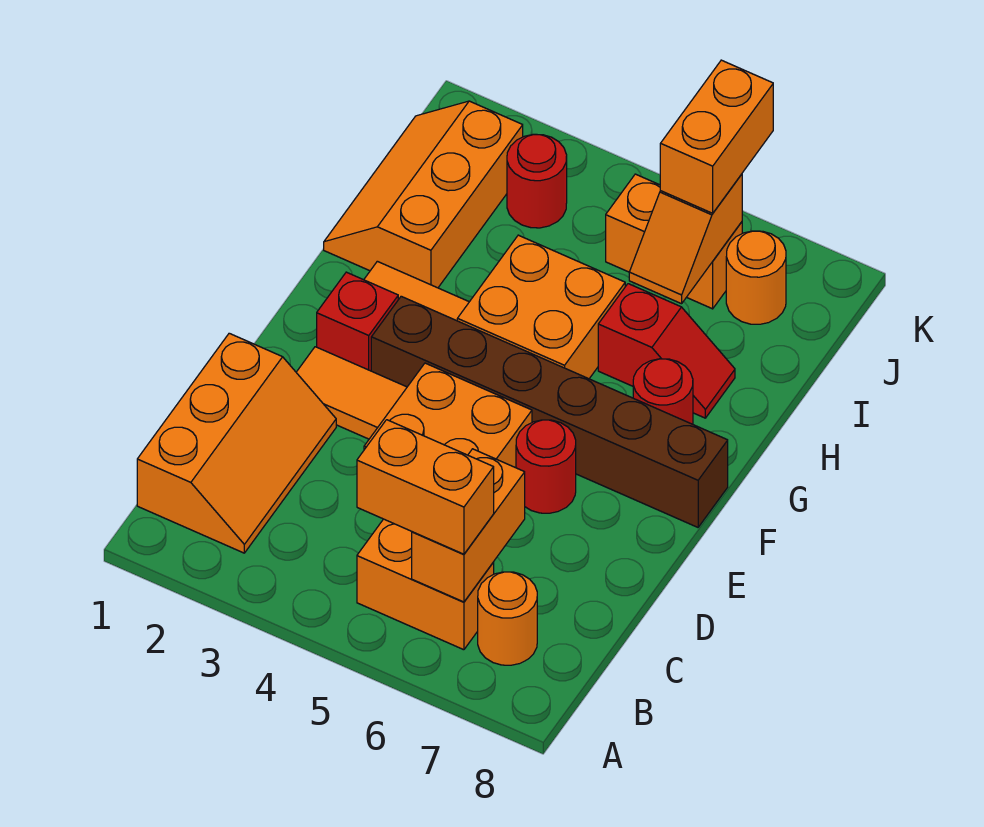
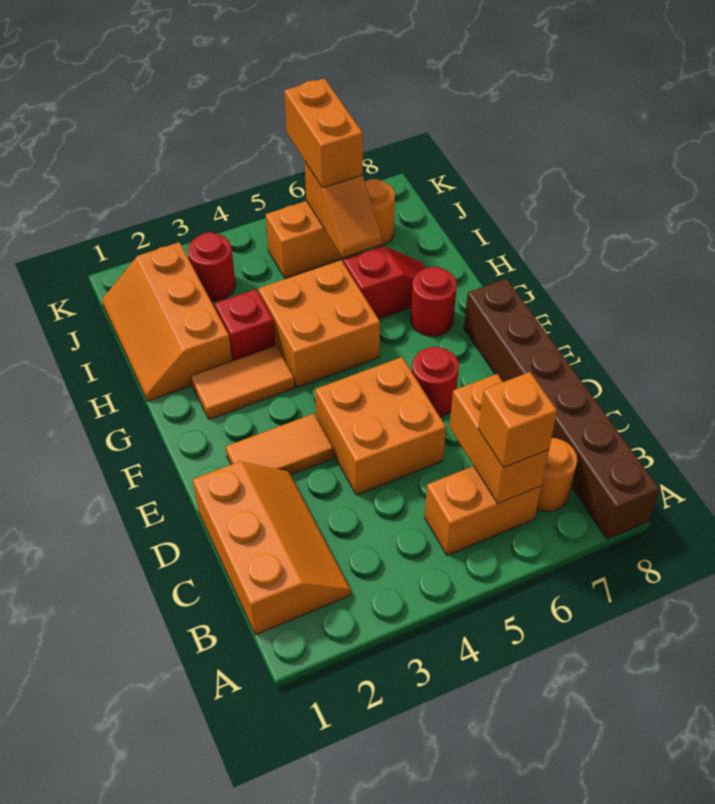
orange 1x2 brick [357,420,494,554] -> orange 1x1 brick [478,372,557,468]
red 1x1 brick [317,272,398,371] -> red 1x1 brick moved to [215,289,275,361]
brown 1x6 brick [371,296,728,527] -> brown 1x6 brick turned to [464,279,660,539]

